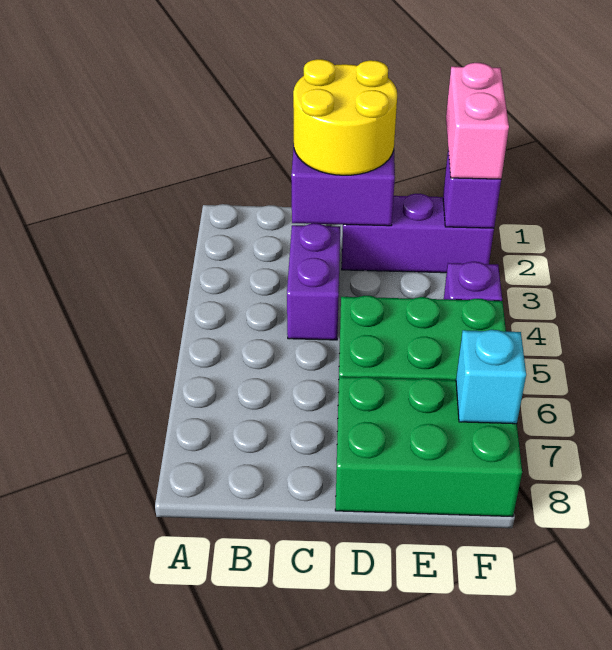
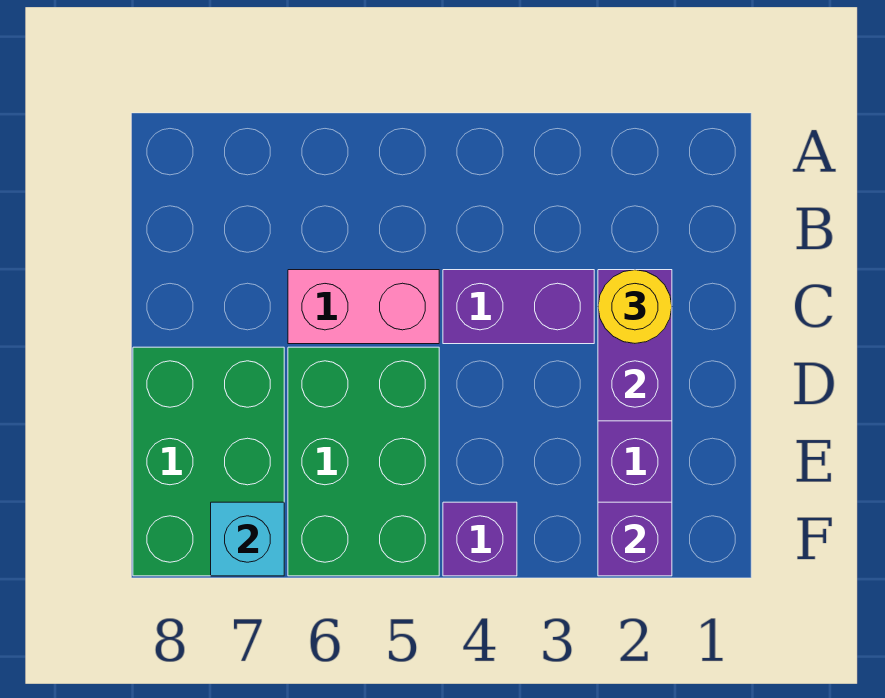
yellow 2x2 round brick [293,59,397,175] -> yellow 1x1 round brick [598,270,672,343]
pink 1x2 brick [446,63,509,179] -> pink 1x2 brick moved to [288,270,439,344]

